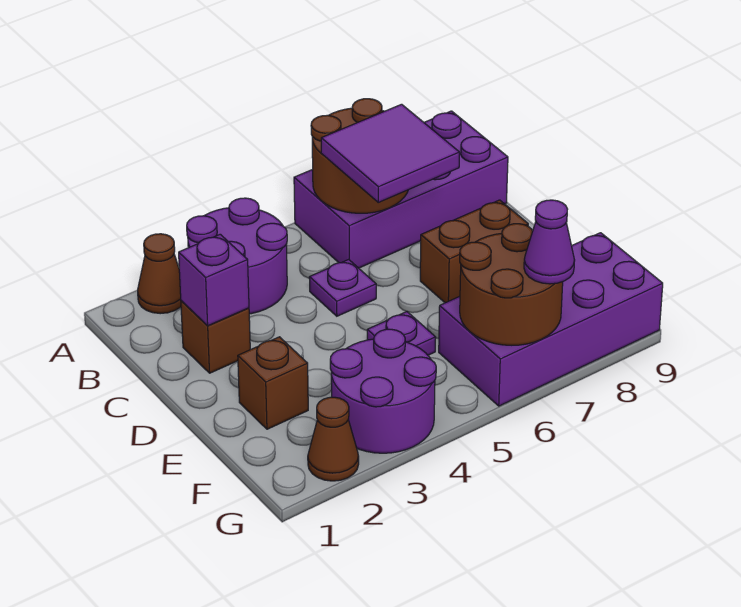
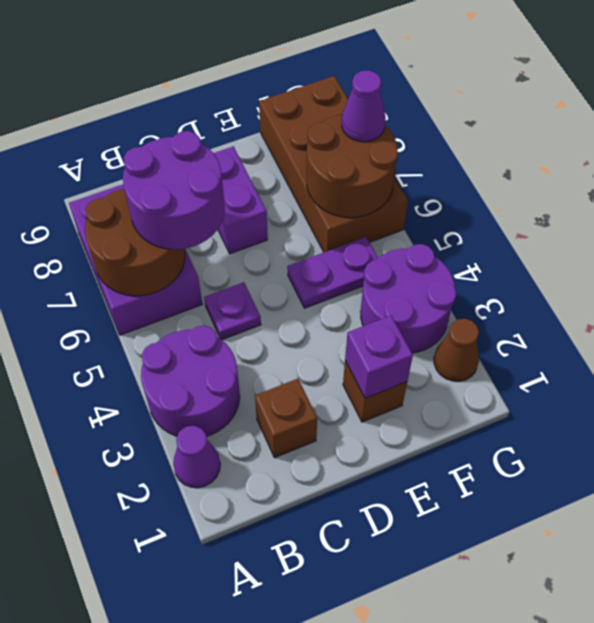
brown 1x1 cone [138,234,181,314] -> purple 1x1 cone [173,426,220,488]
purple 2x4 brick [294,111,508,268] -> purple 2x3 brick [69,185,202,335]
purple 2x2 tile [321,104,459,202] -> purple 2x2 round brick [123,131,225,249]
purple 1x1 brick [179,234,249,326] -> purple 1x1 brick moved to [345,316,413,398]
brown 1x2 brick [420,200,528,303] -> purple 1x2 brick [214,146,268,254]
purple 1x1 plate [367,312,436,355] -> purple 1x2 plate [287,237,378,308]
purple 2x4 brick [439,233,663,406] -> brown 2x4 brick [259,76,408,252]

